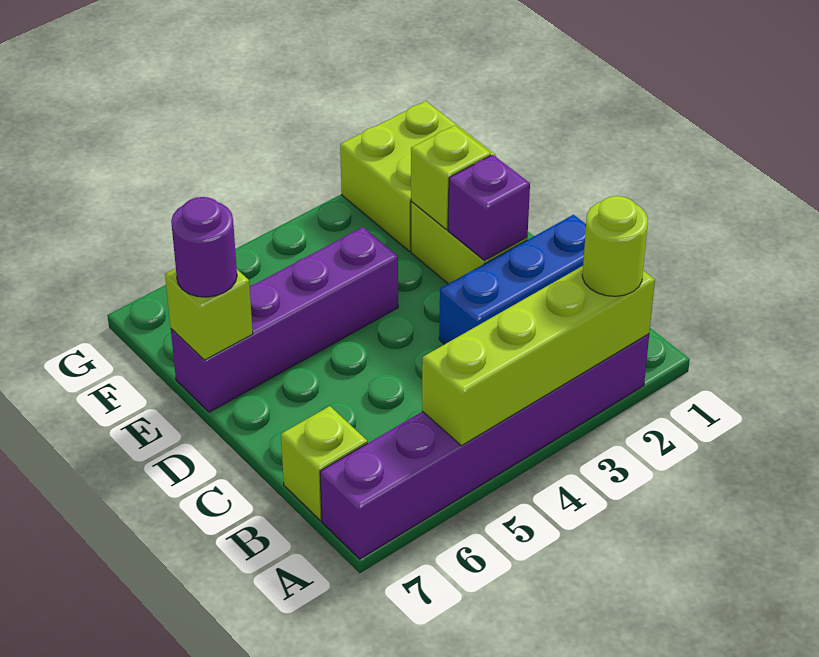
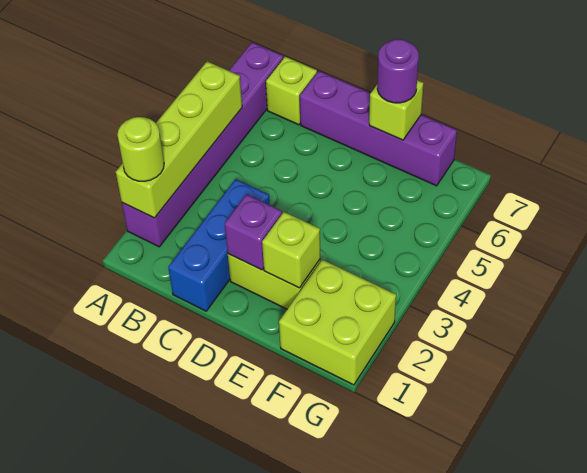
purple 1x4 brick [171,227,398,412] -> purple 1x4 brick turned to [300,71,457,186]

